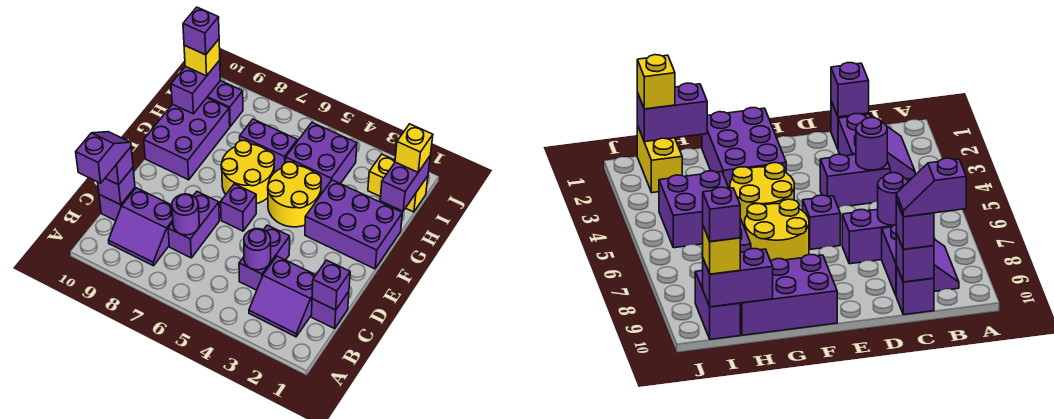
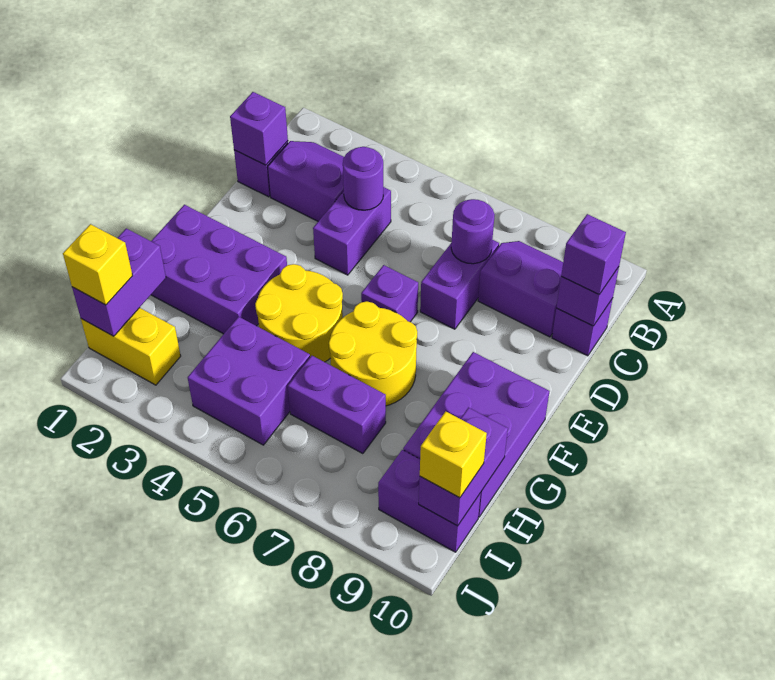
purple 1x2 slope [76,132,131,183] -> none
purple 1x1 brick [183,7,219,55] -> none

